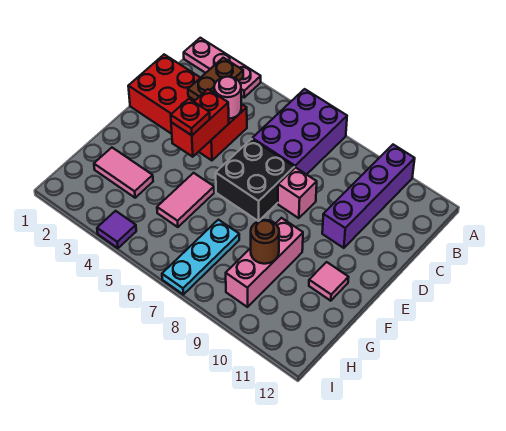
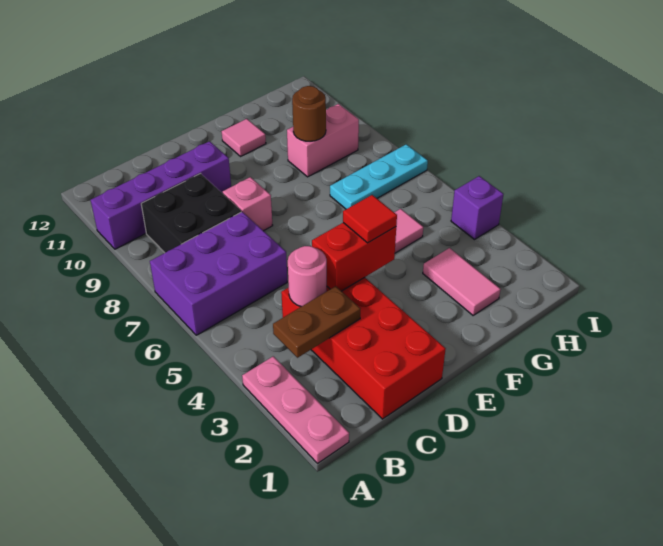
black 2x2 brick [216,139,294,221] -> black 2x2 brick moved to [141,174,241,253]
red 1x1 plate [171,99,210,135] -> red 1x1 tile [343,195,397,243]
pink 1x3 brick [226,218,303,307] -> pink 1x2 brick [287,104,359,177]
purple 1x1 tile [97,211,136,248] -> purple 1x1 brick [451,176,503,239]

